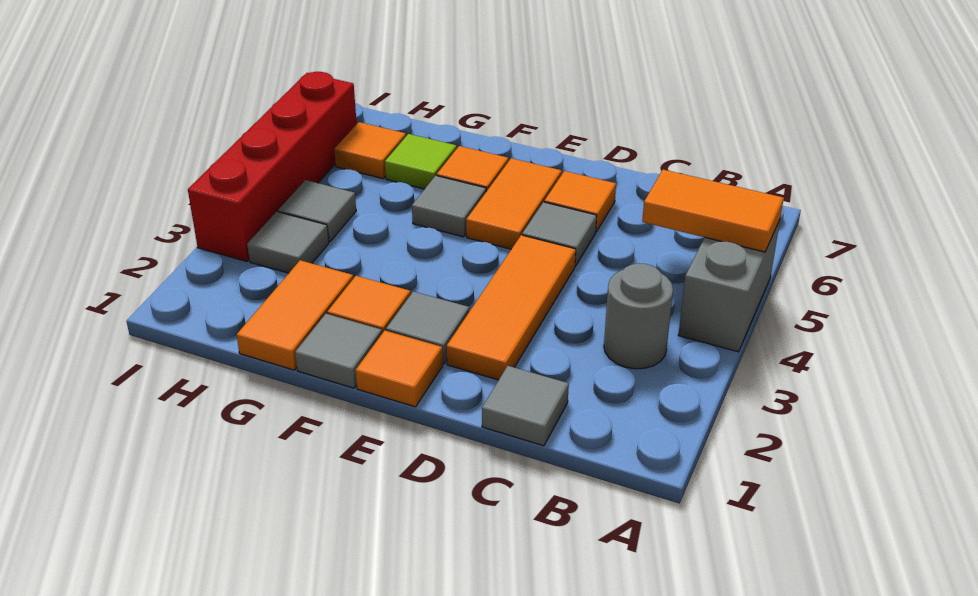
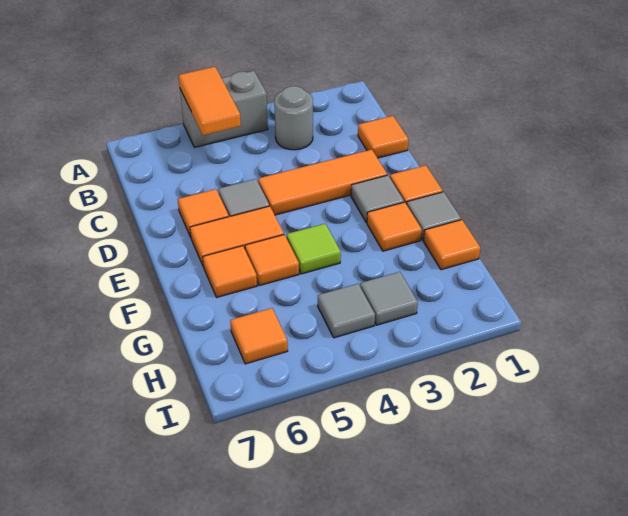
grey 1x1 tile [482,366,569,446] -> orange 1x1 tile [358,116,408,158]
grey 1x1 tile [412,176,486,237] -> orange 1x1 tile [245,235,299,286]
orange 1x2 tile [237,260,353,370] -> orange 1x1 tile [423,220,480,270]
lime 1x1 tile [385,134,457,189] -> lime 1x1 tile moved to [287,224,341,274]
red 1x4 brick [188,72,357,261] -> none

